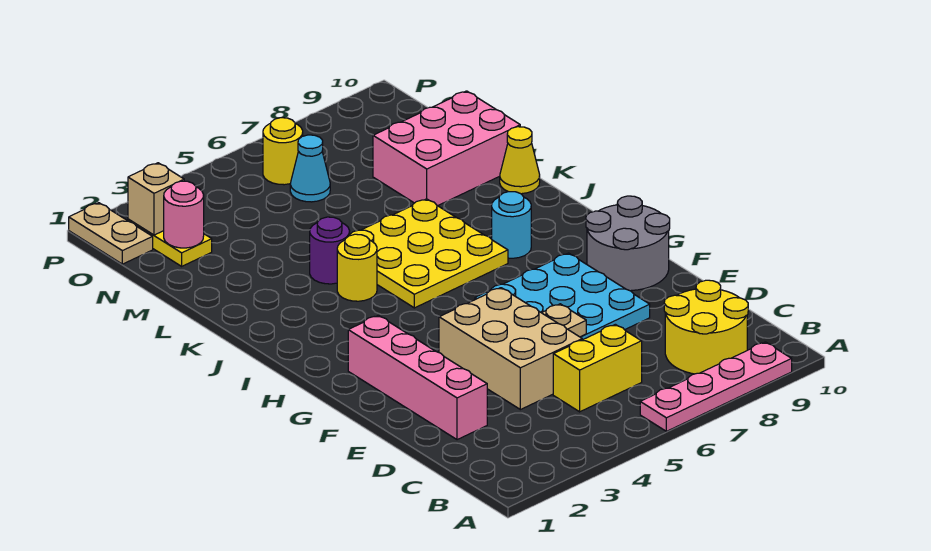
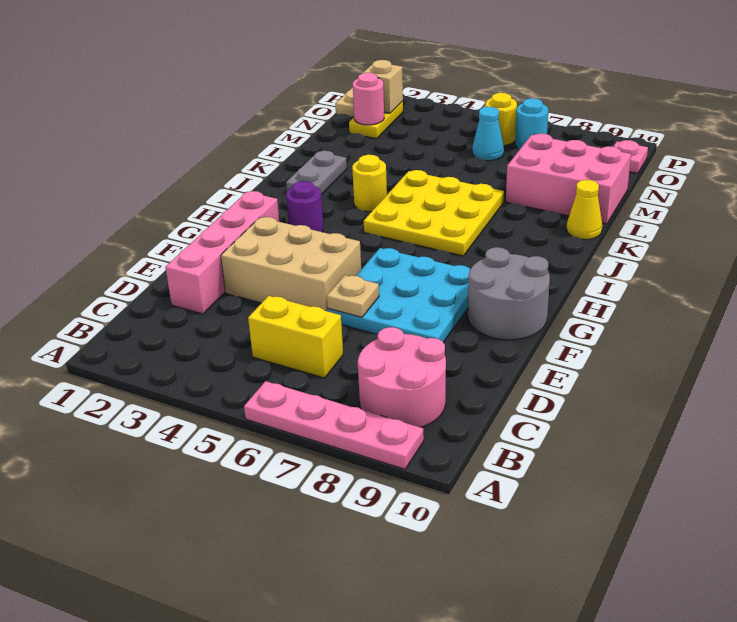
yellow 2x2 round brick [664,280,748,374] -> pink 2x2 round brick [358,327,446,428]
tan 2x3 brick [439,288,582,410] -> tan 2x3 brick turned to [221,217,361,311]
cyan 1x1 round brick [492,192,531,258] -> cyan 1x1 round brick moved to [515,98,548,149]
none -> grey 1x2 plate [286,151,347,195]
purple 1x1 round brick [310,217,350,284] -> purple 1x1 round brick moved to [286,181,323,232]
none -> pink 1x1 plate [613,140,648,173]

